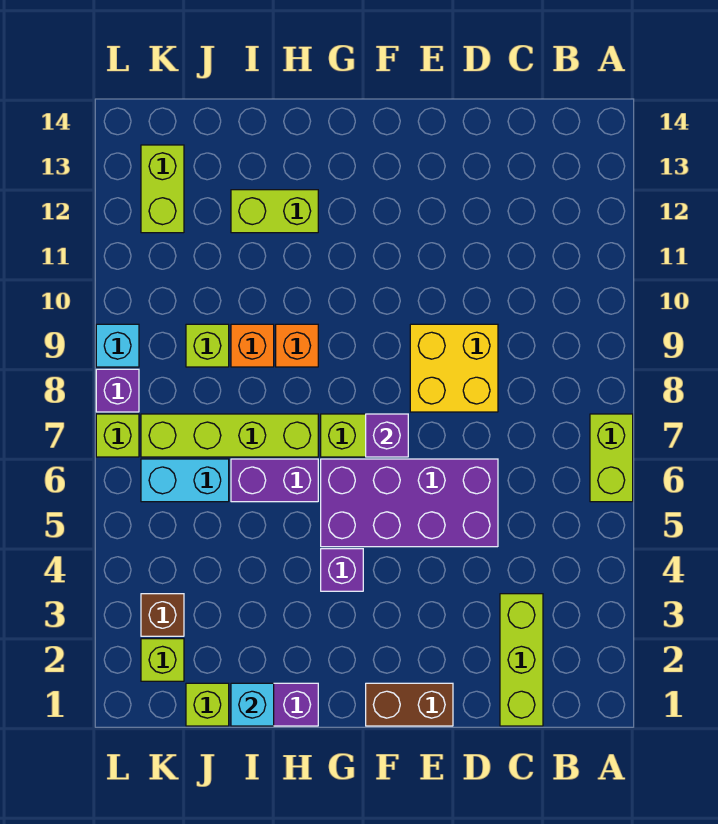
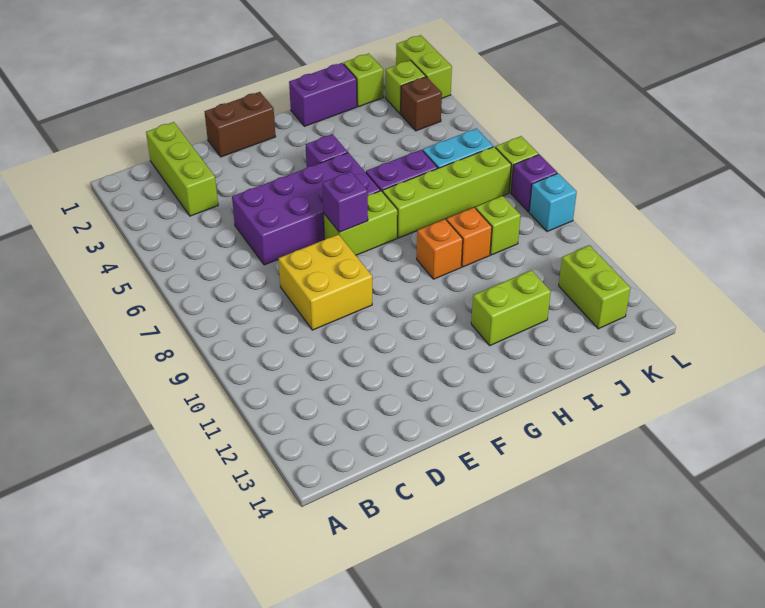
lime 1x2 brick [590,414,633,502] -> lime 1x2 brick moved to [396,35,452,98]
cyan 1x1 brick [231,683,274,726] -> none

